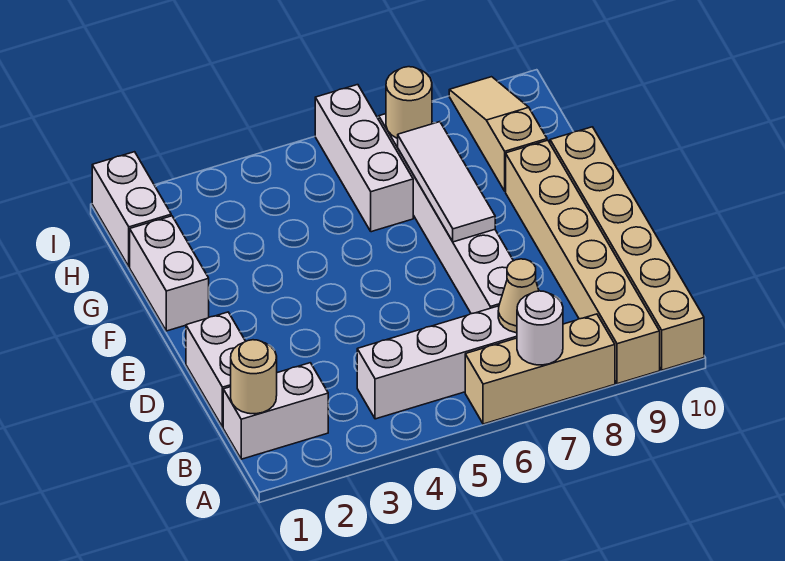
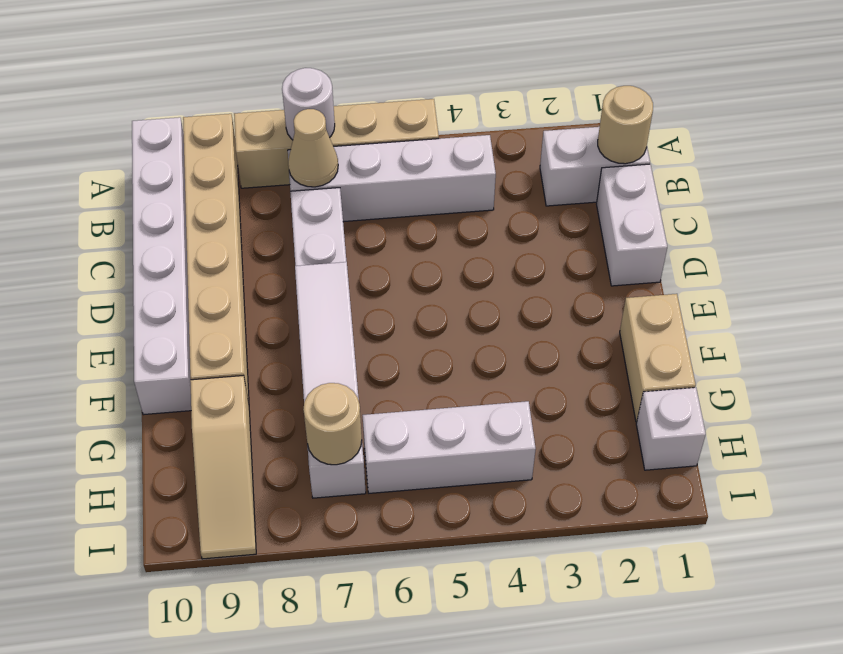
tan 1x3 brick [465,314,615,424] -> tan 1x4 brick [234,99,439,188]
tan 1x6 brick [550,127,704,370] -> white 1x6 brick [132,117,191,415]
white 1x2 brick [130,216,209,331] -> tan 1x2 brick [620,294,696,422]
white 1x3 brick [315,85,413,232] -> white 1x3 brick turned to [362,401,536,493]
white 1x2 brick [92,152,171,267] -> white 1x1 brick [636,388,706,470]

